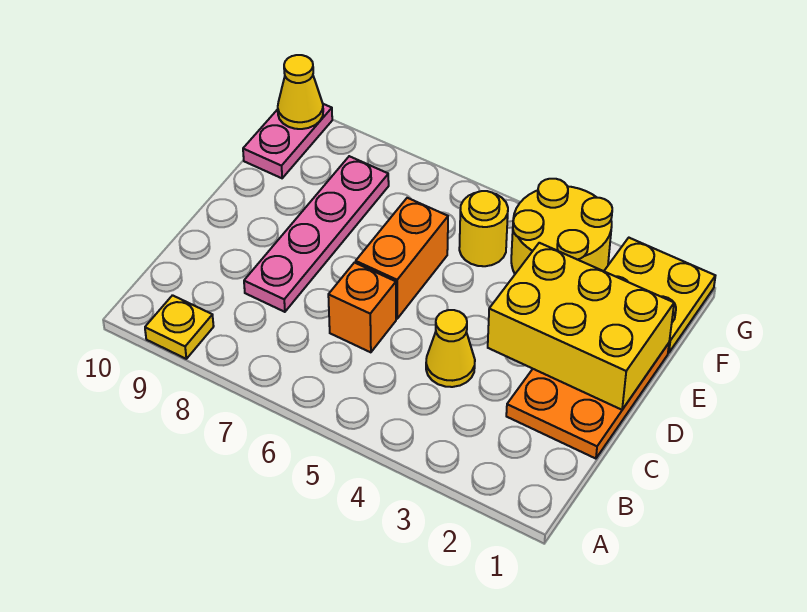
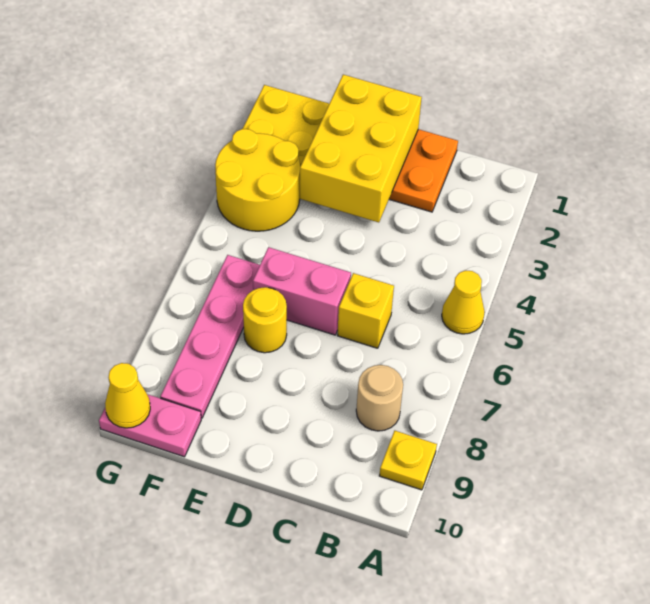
none -> tan 1x1 round brick [356,365,403,431]
yellow 1x1 cone [426,310,475,387] -> yellow 1x1 cone moved to [442,270,485,334]
orange 1x1 brick [328,263,396,352] -> yellow 1x1 brick [337,273,394,348]
pink 1x4 plate [244,156,389,312] -> pink 1x4 plate turned to [160,255,260,418]
orange 1x2 brick [356,198,448,319] -> pink 1x2 brick [253,247,351,335]
yellow 1x1 round brick [459,191,508,266] -> yellow 1x1 round brick moved to [243,287,287,353]

